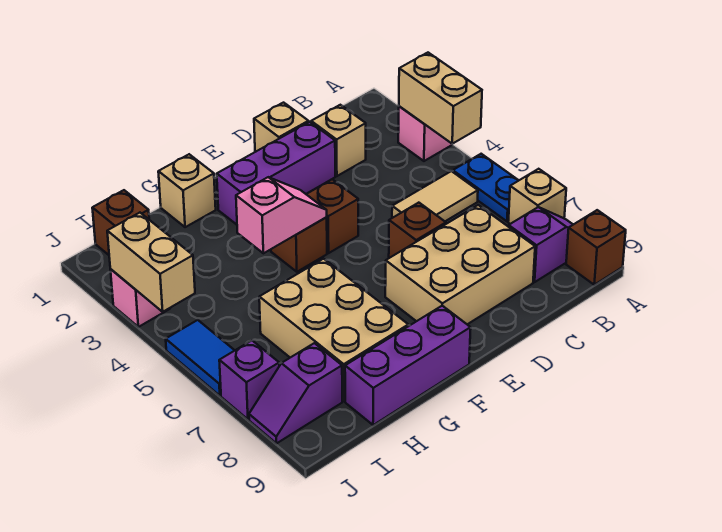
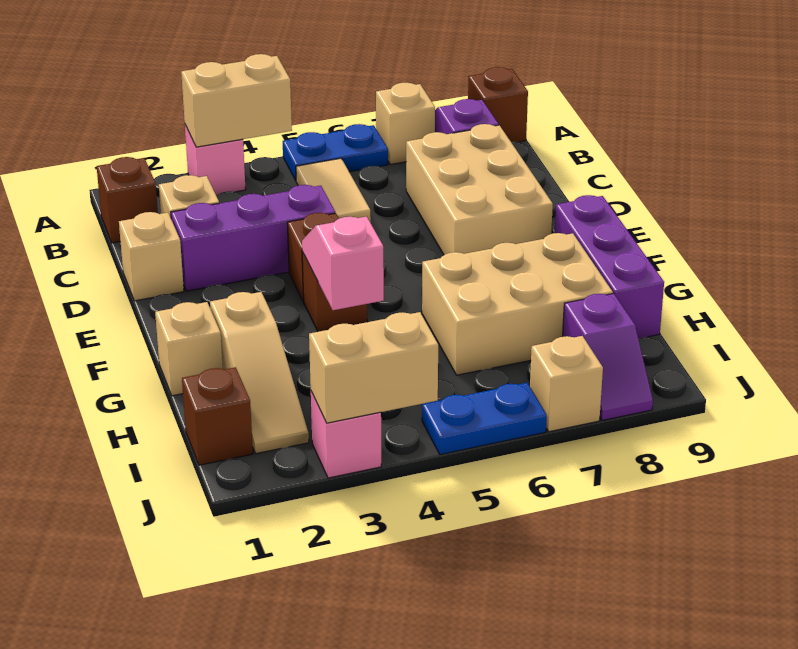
purple 1x3 brick [217,122,335,225] -> purple 1x3 brick turned to [171,185,335,291]
brown 1x1 brick [389,203,446,257] -> brown 1x1 brick moved to [97,157,158,243]
none -> tan 1x3 slope [210,292,309,454]
blue 1x2 tile [166,320,235,396] -> blue 1x2 plate [422,383,547,454]
purple 1x1 brick [219,341,279,419] -> tan 1x1 brick [530,336,603,432]

